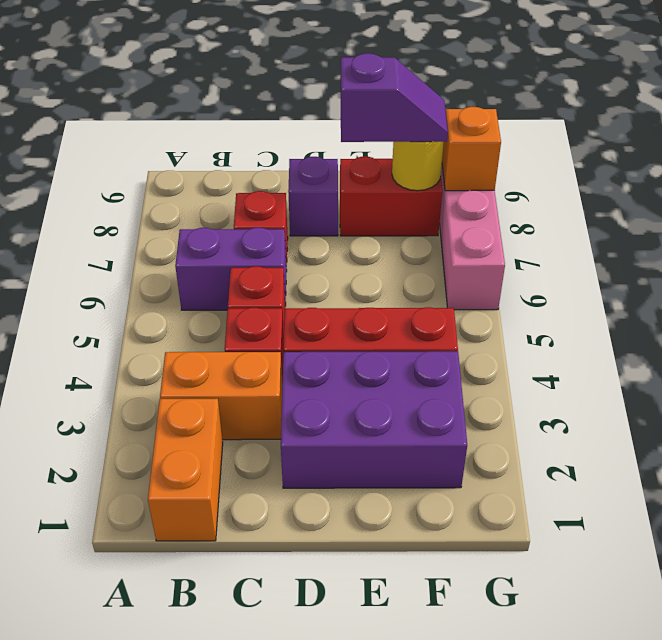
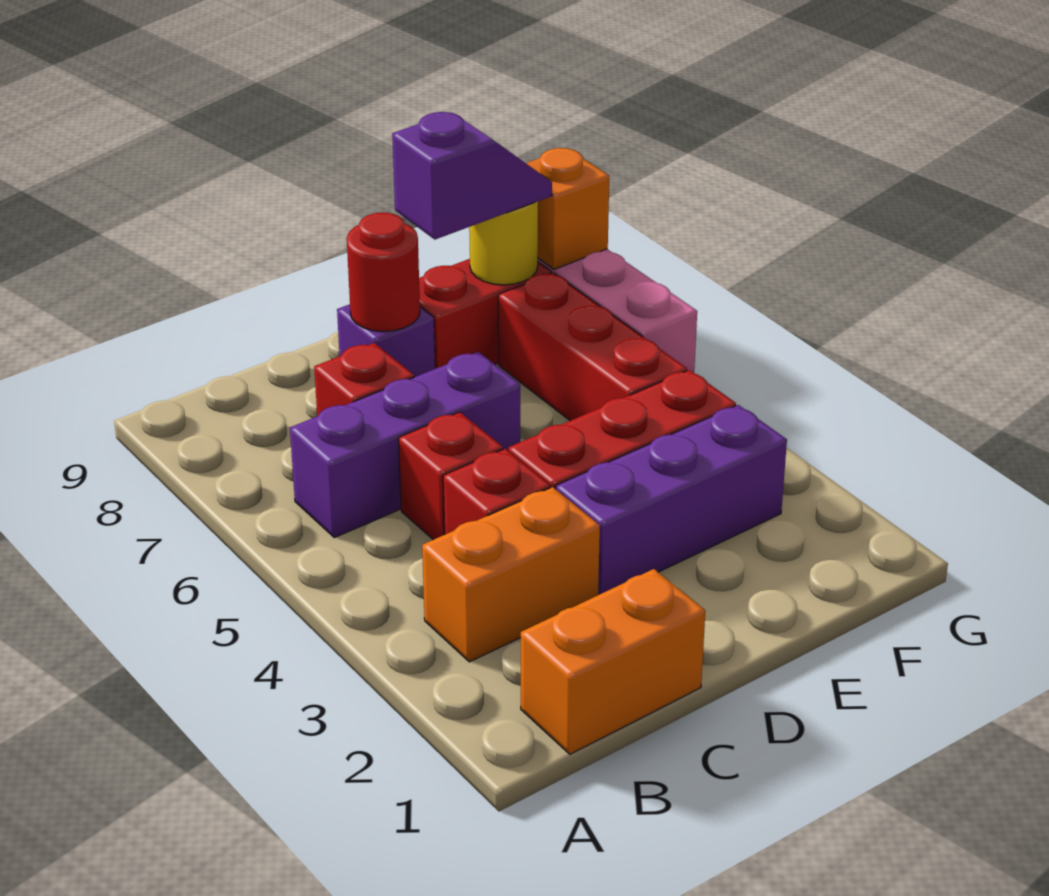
orange 1x2 brick [148,399,223,541] -> orange 1x2 brick turned to [521,569,705,754]
purple 1x2 brick [175,228,286,310] -> purple 1x3 brick [290,352,520,538]
purple 2x3 brick [281,351,467,488] -> purple 1x3 brick [556,405,787,595]
none -> red 1x1 round brick [347,213,420,331]
none -> red 1x3 brick [498,273,687,421]

